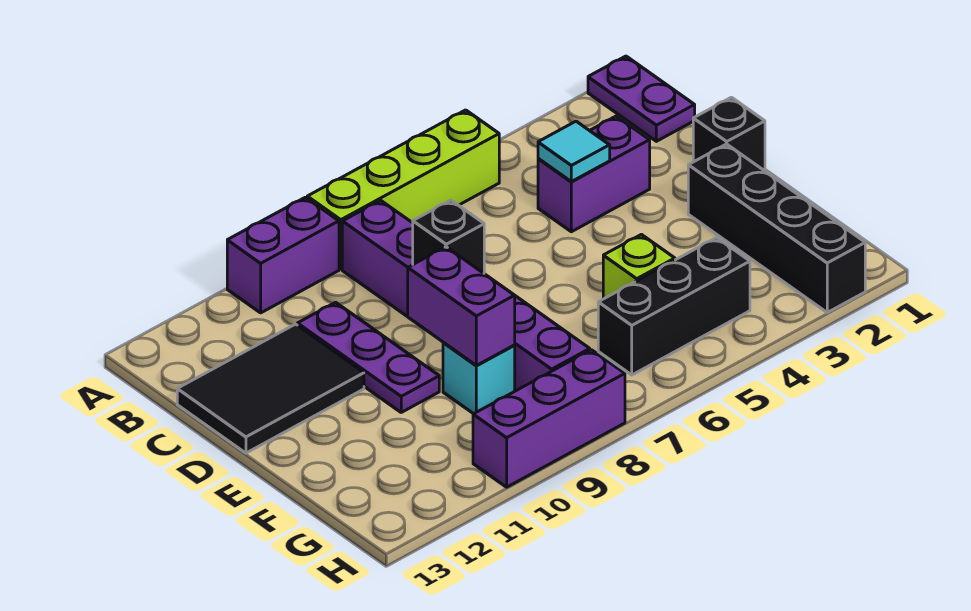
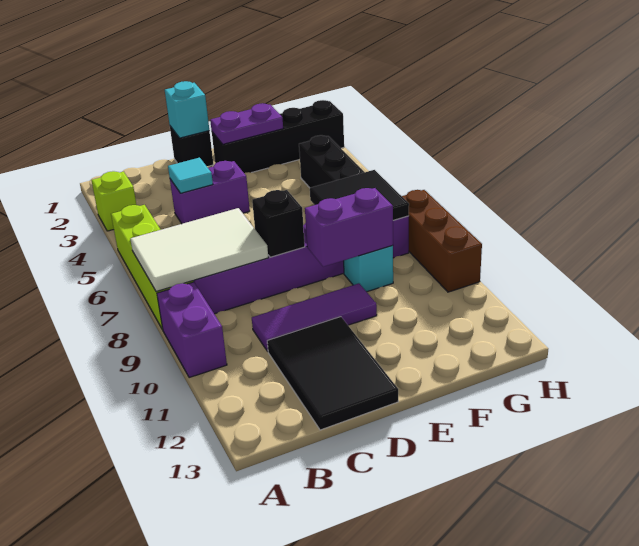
purple 1x2 plate [588,56,695,141] -> purple 1x2 plate moved to [210,103,283,144]
none -> white 2x3 tile [131,208,268,291]
purple 1x2 brick [538,116,650,232] -> purple 1x2 brick turned to [170,161,250,224]
purple 1x3 plate [297,302,439,412] -> purple 1x3 tile [252,283,377,351]
none -> cyan 1x1 brick [165,81,209,138]
lime 1x1 brick [603,235,675,299] -> lime 1x1 brick moved to [92,171,136,231]
none -> black 2x2 tile [310,170,409,220]
purple 1x3 brick [473,350,625,487] -> brown 1x3 brick [402,190,482,292]

